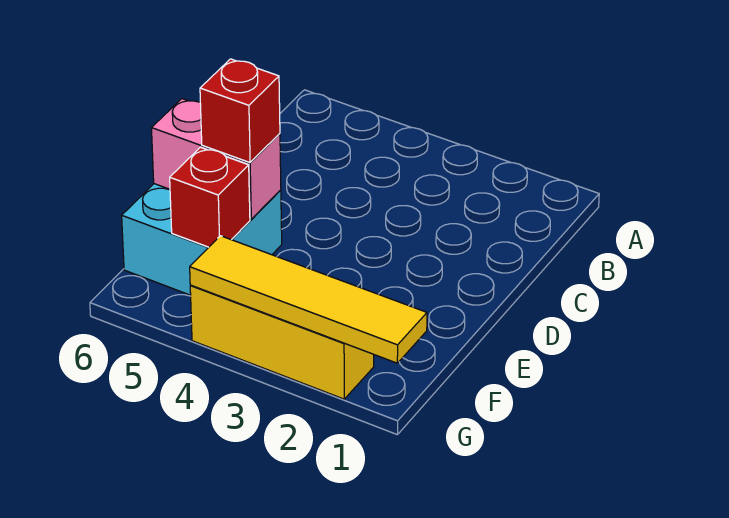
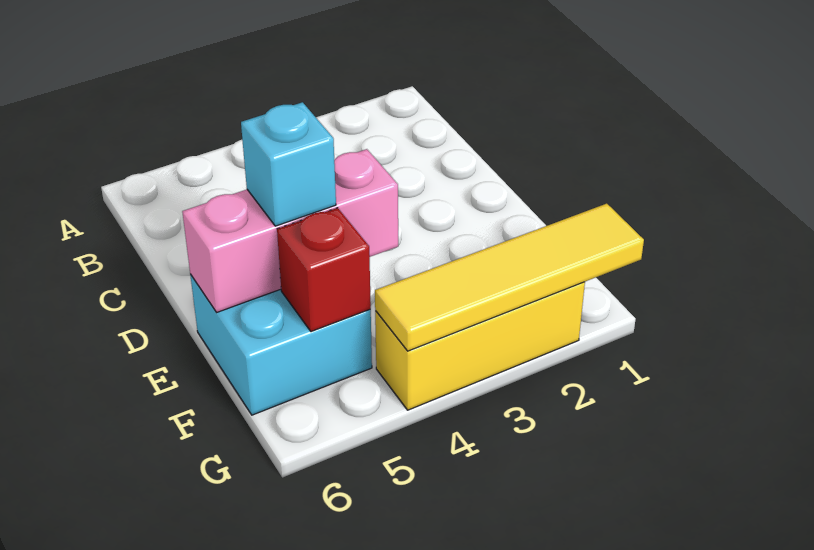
pink 1x2 brick [152,99,281,219] -> pink 1x3 brick [182,149,398,312]
red 1x1 brick [200,59,280,163] -> cyan 1x1 brick [241,102,336,226]

